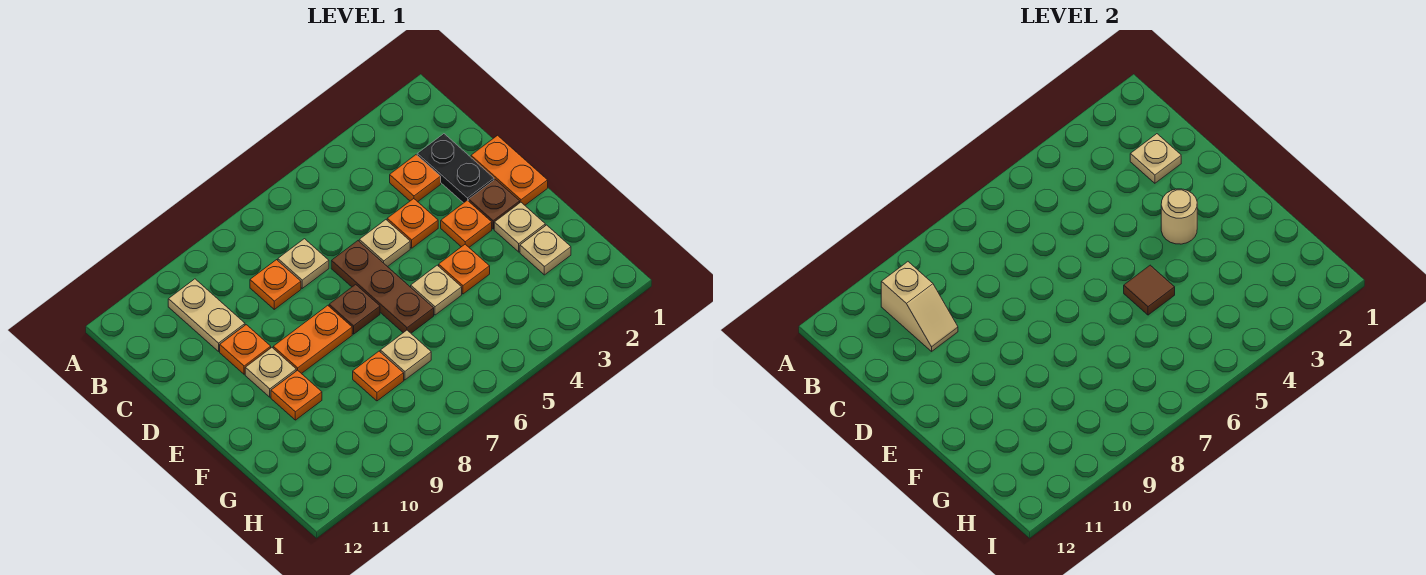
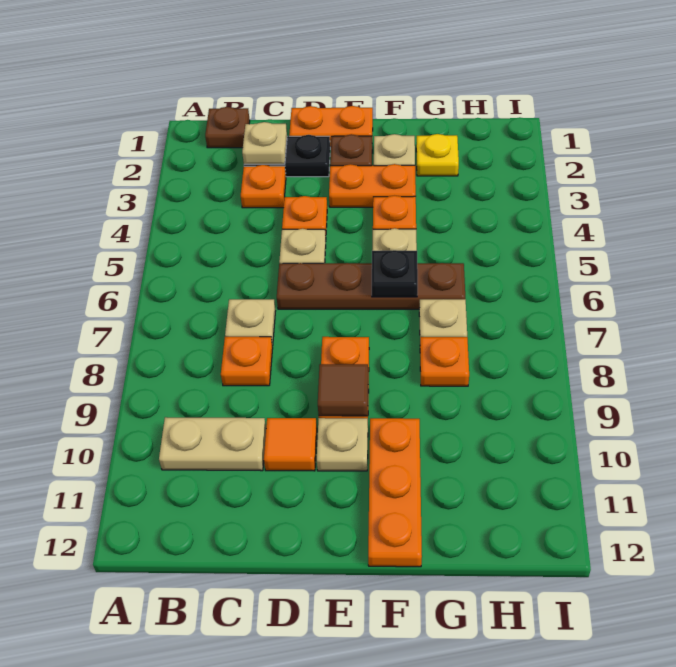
tan 1x2 slope [881,262,958,351] -> none
brown 1x3 plate [331,241,434,333] -> brown 1x4 plate [277,263,465,309]
orange 1x1 plate [220,325,271,374] -> orange 1x1 tile [264,418,317,471]
orange 1x1 plate [441,200,492,247] -> orange 1x2 plate [329,164,416,207]
tan 1x1 round brick [1161,189,1197,244] -> none
brown 1x1 plate [329,284,380,334] -> brown 1x1 plate moved to [205,107,250,148]
brown 1x1 tile [1124,265,1175,315] -> brown 1x1 tile moved to [318,364,368,416]
none -> black 1x1 plate [372,250,418,297]
orange 1x1 plate [271,370,322,420] -> orange 1x3 plate [368,418,422,567]
tan 1x1 plate [520,225,571,275] -> yellow 1x1 plate [416,134,459,176]

